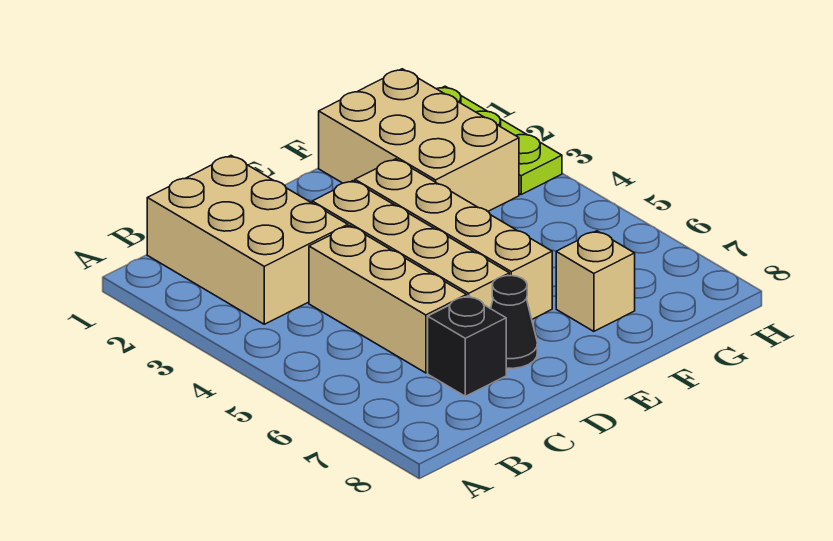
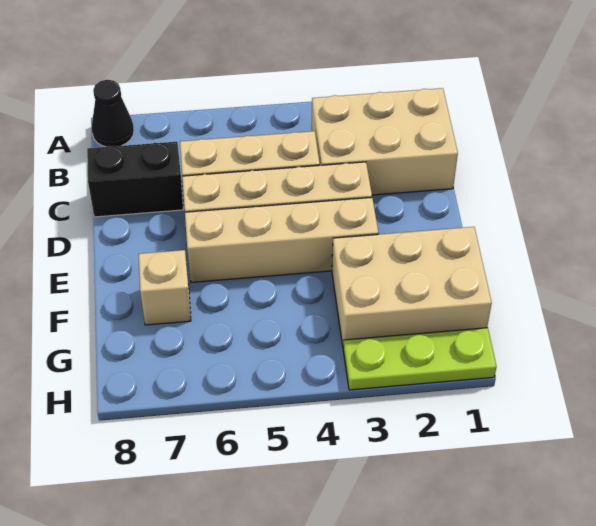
black 1x1 brick [428,296,506,396] -> black 1x2 brick [87,142,183,217]
black 1x1 cone [491,276,537,369] -> black 1x1 cone moved to [91,80,134,147]

